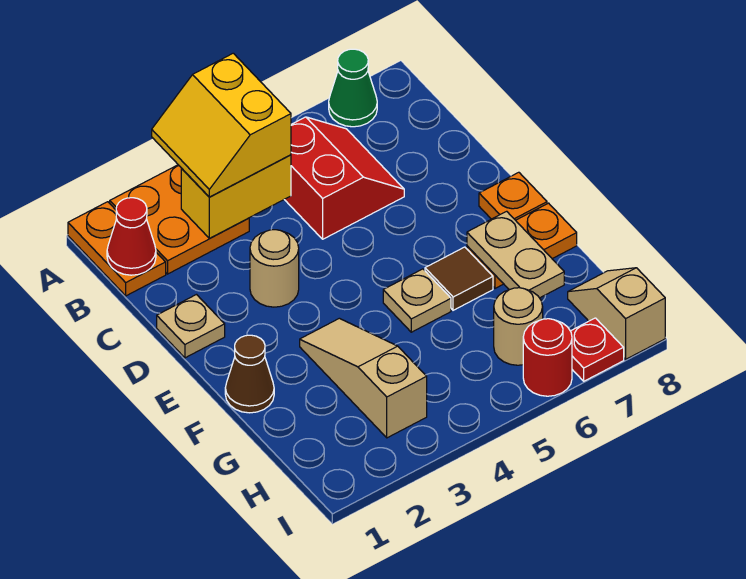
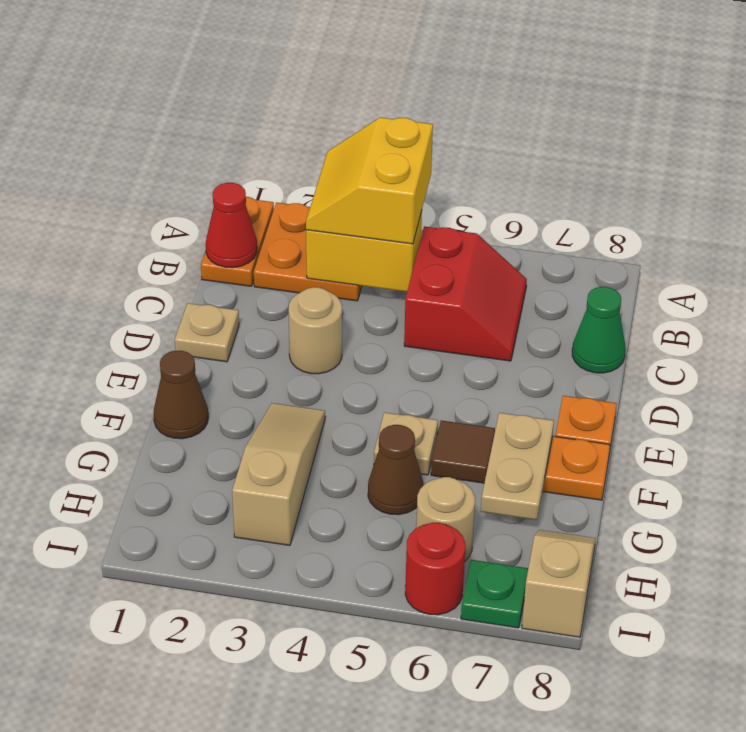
green 1x1 cone [329,49,377,127] -> green 1x1 cone moved to [572,287,626,373]
none -> brown 1x1 cone [368,425,424,515]
red 1x1 plate [571,318,624,381] -> green 1x1 plate [461,560,528,628]

